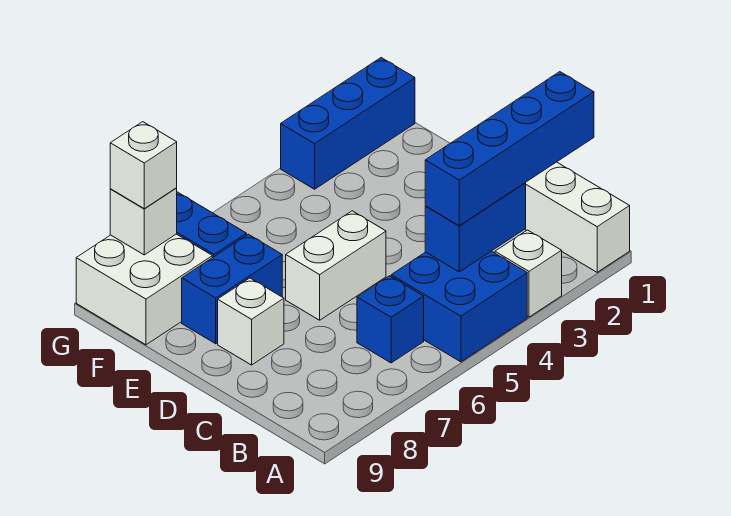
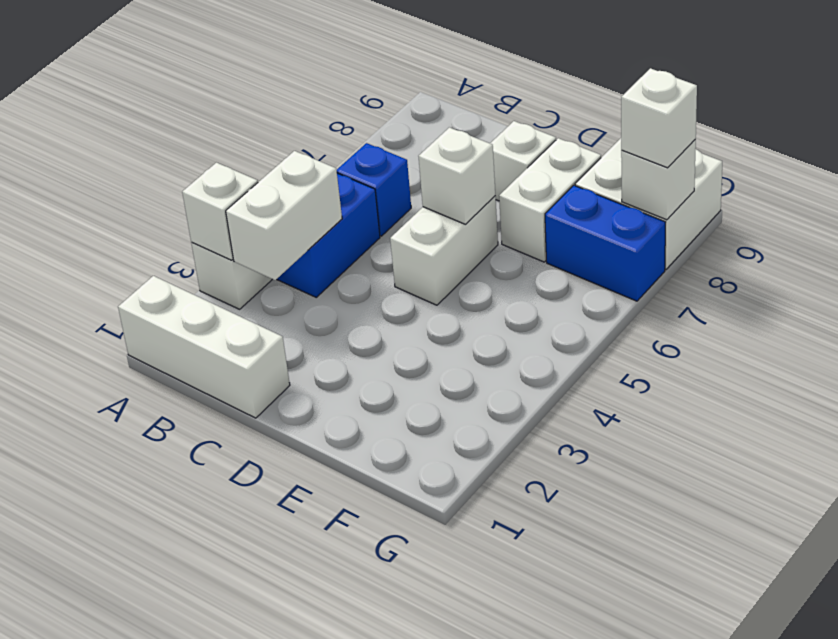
none -> white 1x1 brick [182,163,258,260]
blue 1x4 brick [425,72,594,226] -> none
blue 1x2 brick [425,183,526,272] -> white 1x2 brick [226,151,342,280]
none -> white 1x1 brick [419,127,495,224]
blue 1x2 brick [182,234,282,344] -> white 1x2 brick [499,138,601,262]
blue 1x3 brick [281,58,415,189] -> none

